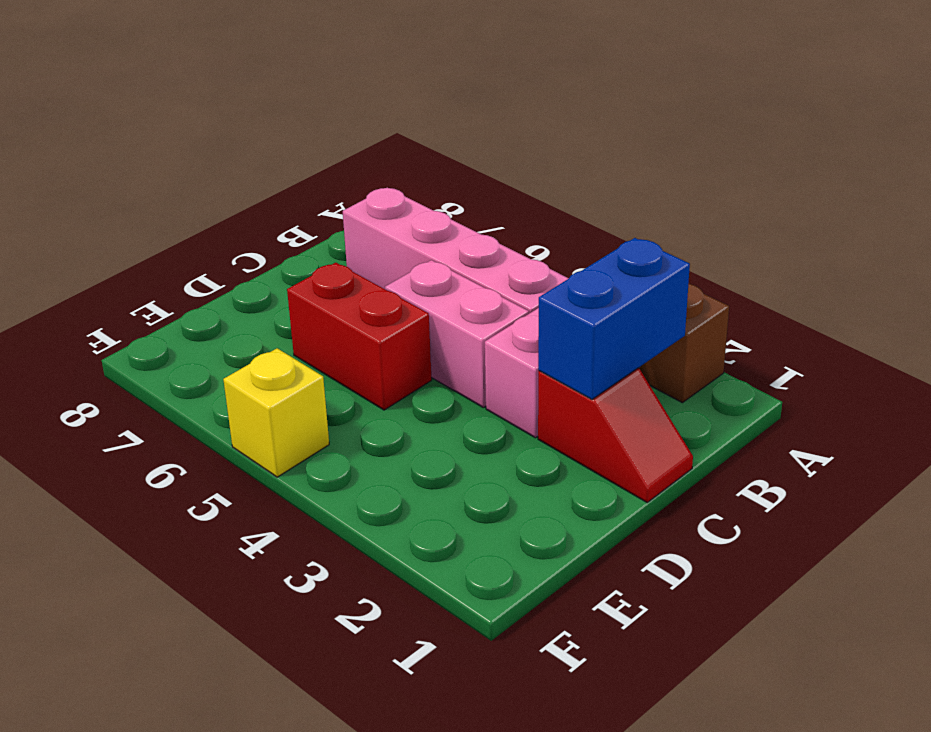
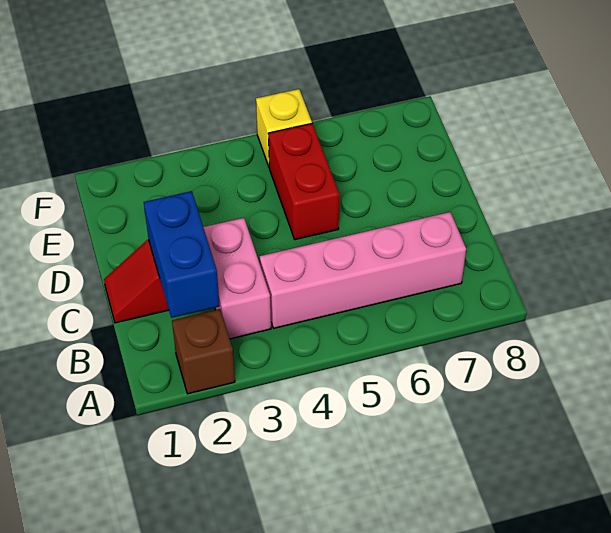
pink 1x2 brick [385,260,529,408] -> none
red 1x2 brick [287,263,432,410] -> red 1x2 brick turned to [268,124,340,240]

